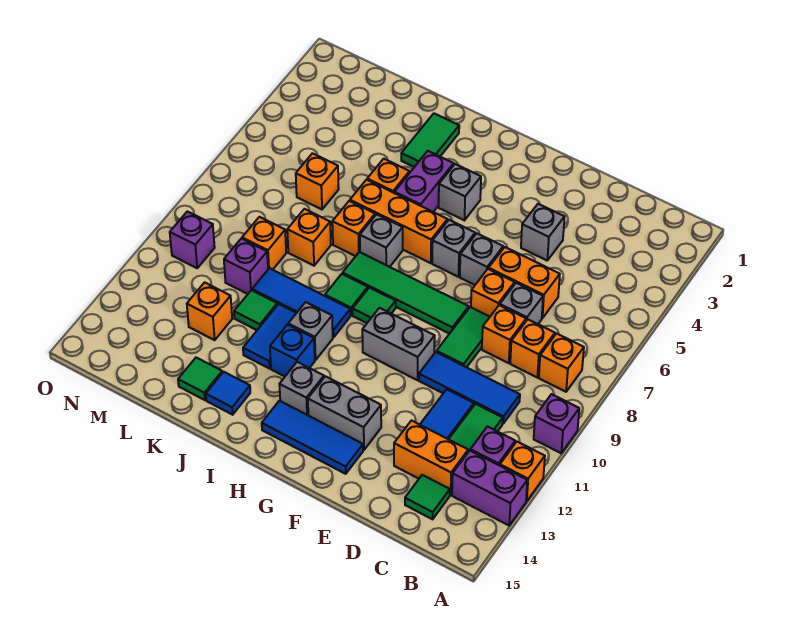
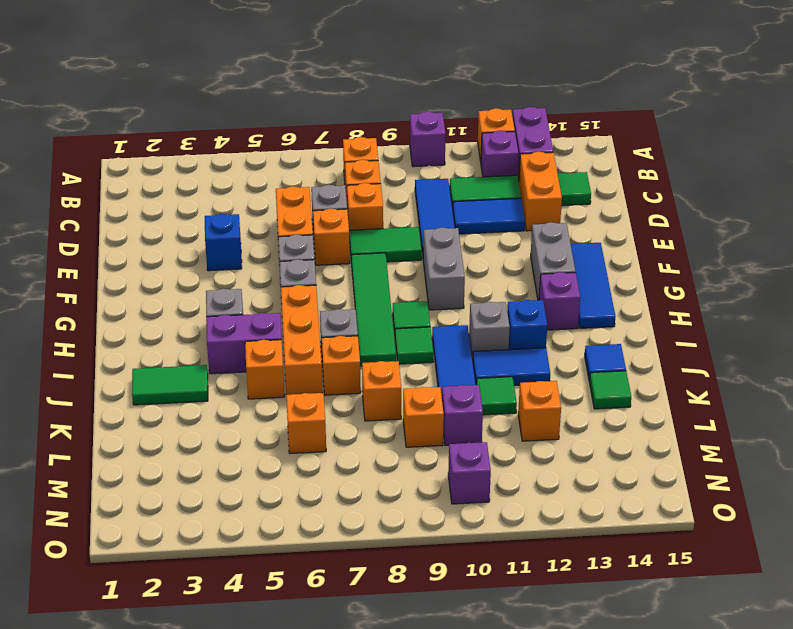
grey 1x1 brick [521,204,564,260] -> blue 1x1 brick [205,214,242,271]
grey 1x1 brick [279,362,324,415] -> purple 1x1 brick [539,272,580,330]

